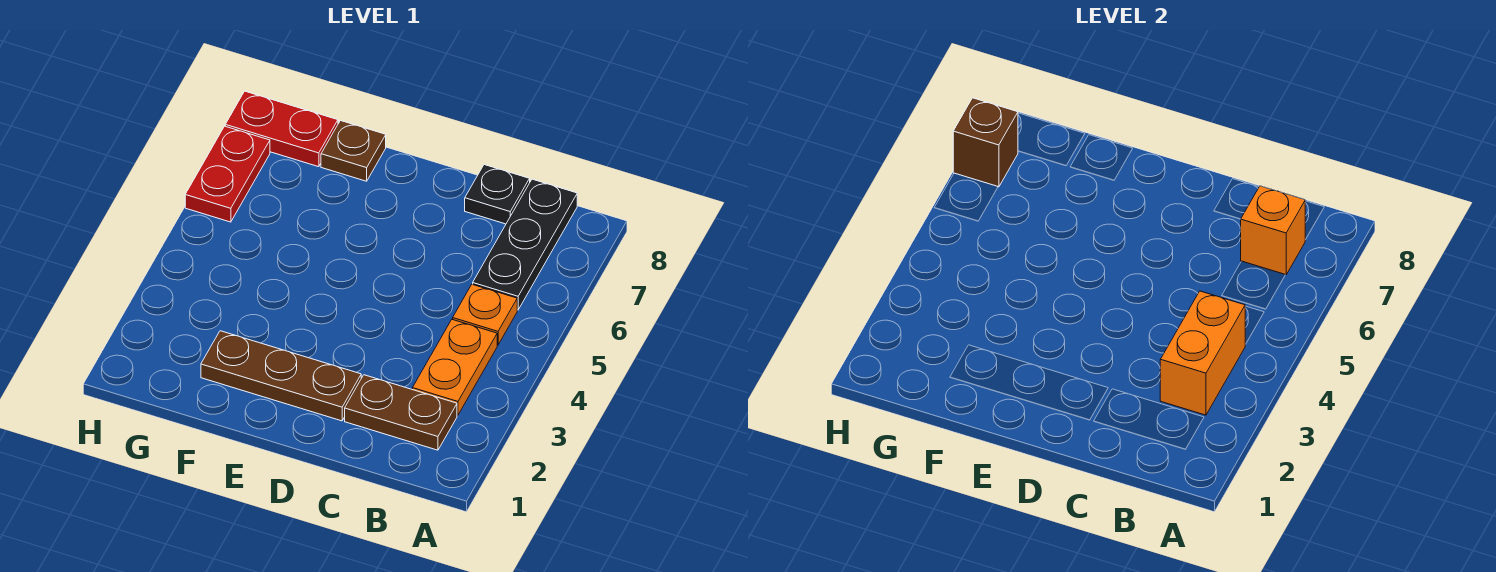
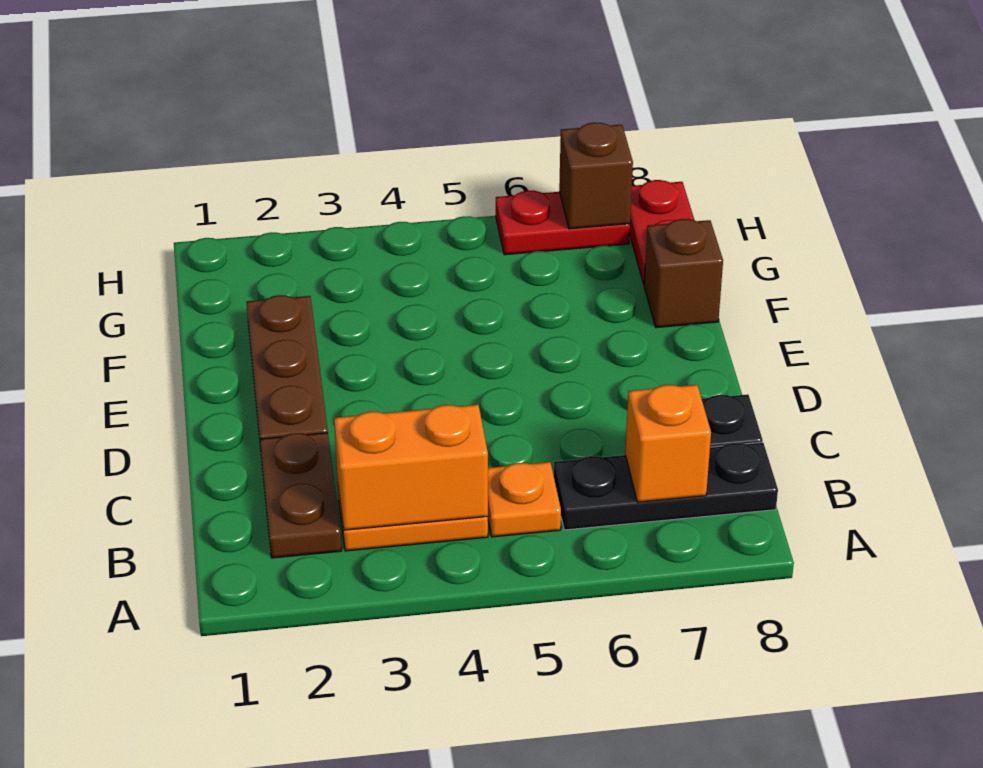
brown 1x1 plate [321,121,386,181] -> brown 1x1 brick [644,219,723,328]

